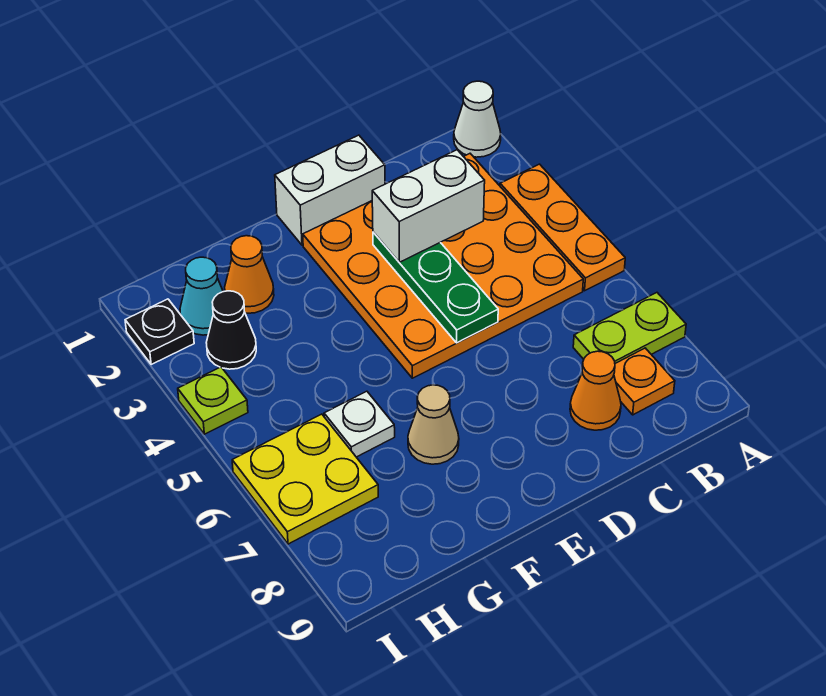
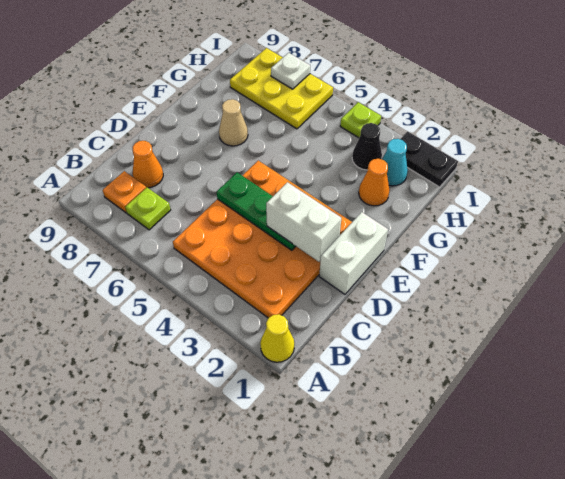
white 1x1 cone [454,81,501,157] -> yellow 1x1 cone [260,314,294,362]
orange 1x3 plate [500,164,625,291] -> none
lime 1x2 plate [573,293,686,363] -> lime 1x1 plate [125,188,171,230]
white 1x2 brick [372,150,485,262] -> white 1x2 brick turned to [266,182,341,262]
white 1x1 plate [324,391,395,457] -> white 1x1 plate moved to [271,53,310,89]
yellow 2x2 plate [232,414,378,544] -> yellow 2x3 plate [230,48,333,129]
black 1x1 plate [125,299,194,364] -> black 1x2 plate [400,131,458,187]

